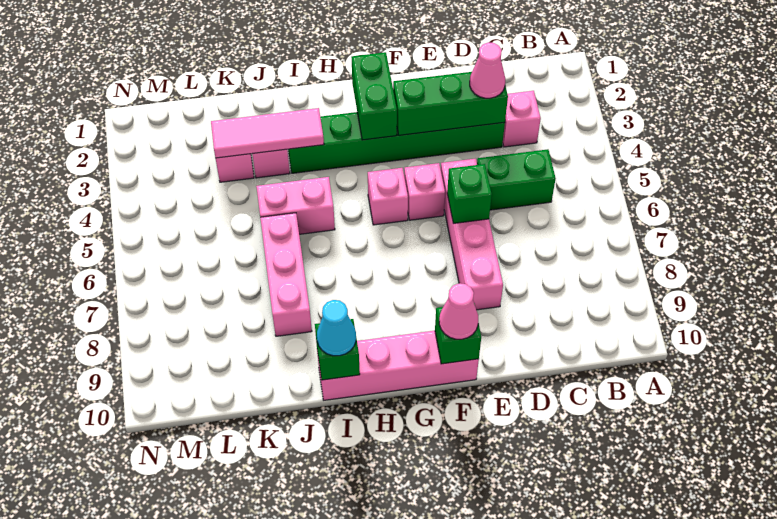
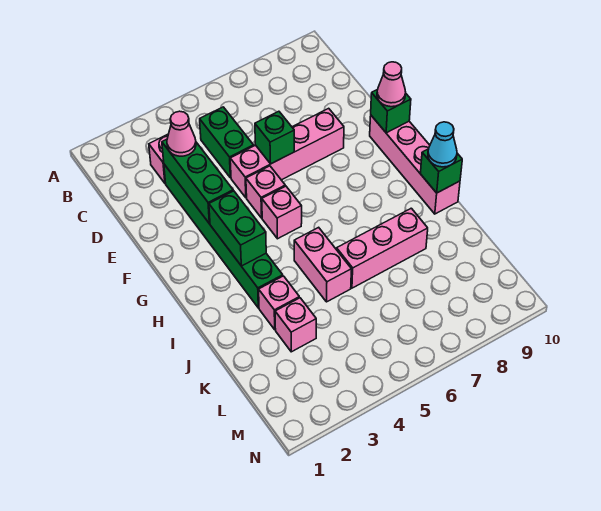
green 1x2 brick [352,52,397,140] -> green 1x2 brick turned to [209,191,266,266]
pink 1x3 tile [211,108,324,158] -> none

